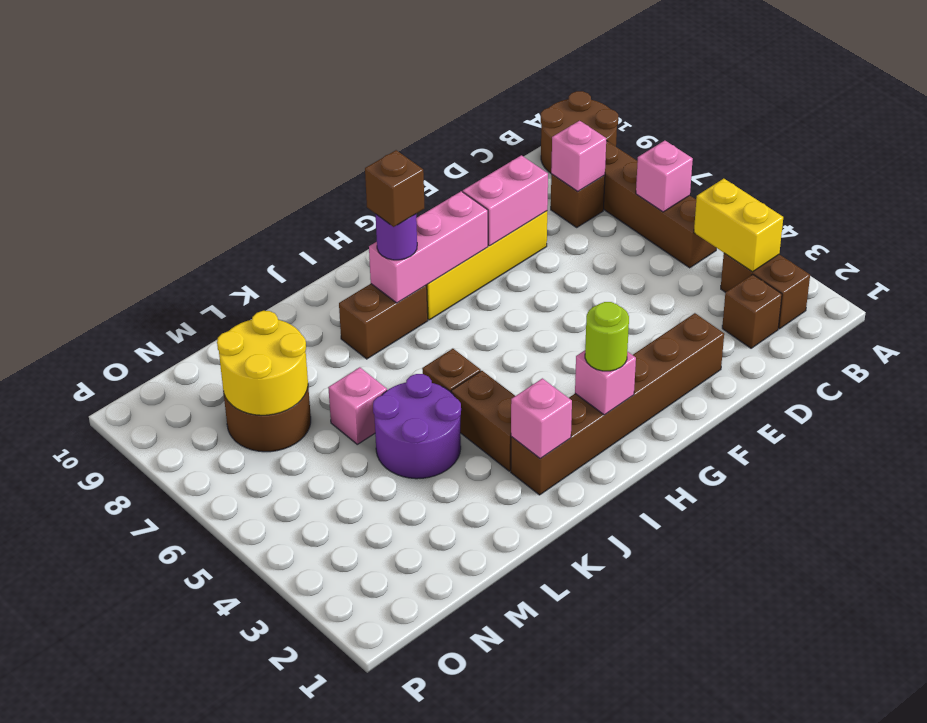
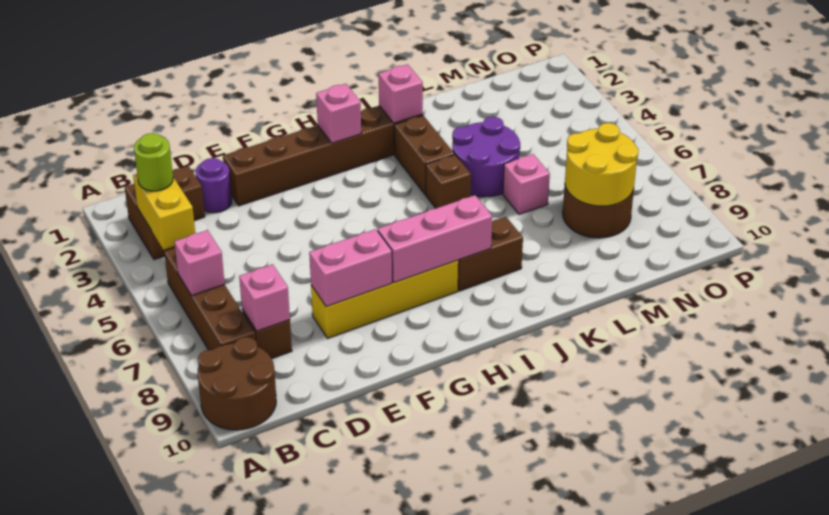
lime 1x1 round brick [585,302,629,371] -> lime 1x1 round brick moved to [134,133,173,191]
purple 1x1 round brick [376,214,417,260] -> purple 1x1 round brick moved to [196,158,232,213]
brown 1x1 brick [365,150,425,227] -> none

